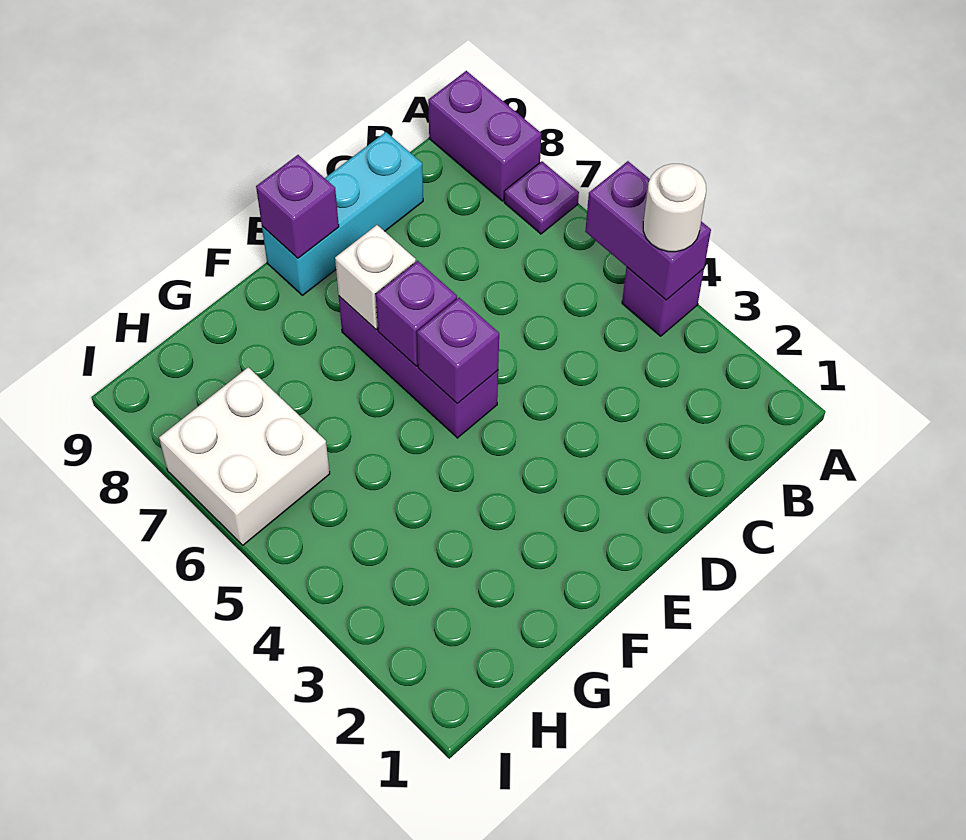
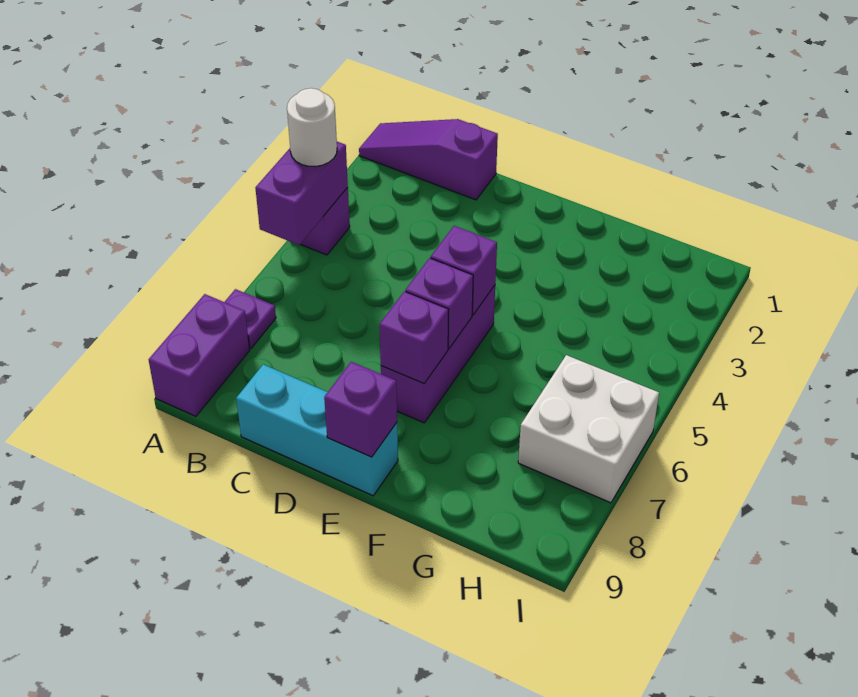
none -> purple 1x3 slope [359,119,498,200]
white 1x1 brick [335,225,416,330] -> purple 1x1 brick [379,291,449,384]

